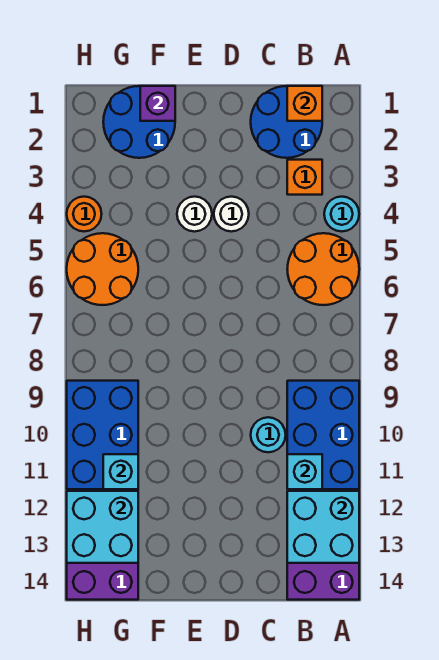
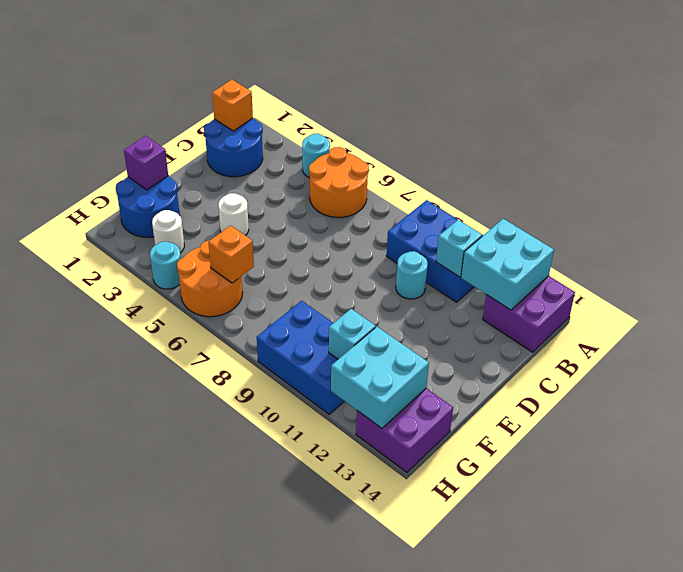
orange 1x1 brick [287,160,322,195] -> orange 1x1 brick moved to [208,225,254,283]
white 1x1 round brick [214,197,249,232] -> white 1x1 round brick moved to [152,210,184,253]
orange 1x1 round brick [67,197,102,231] -> cyan 1x1 round brick [150,242,181,289]

